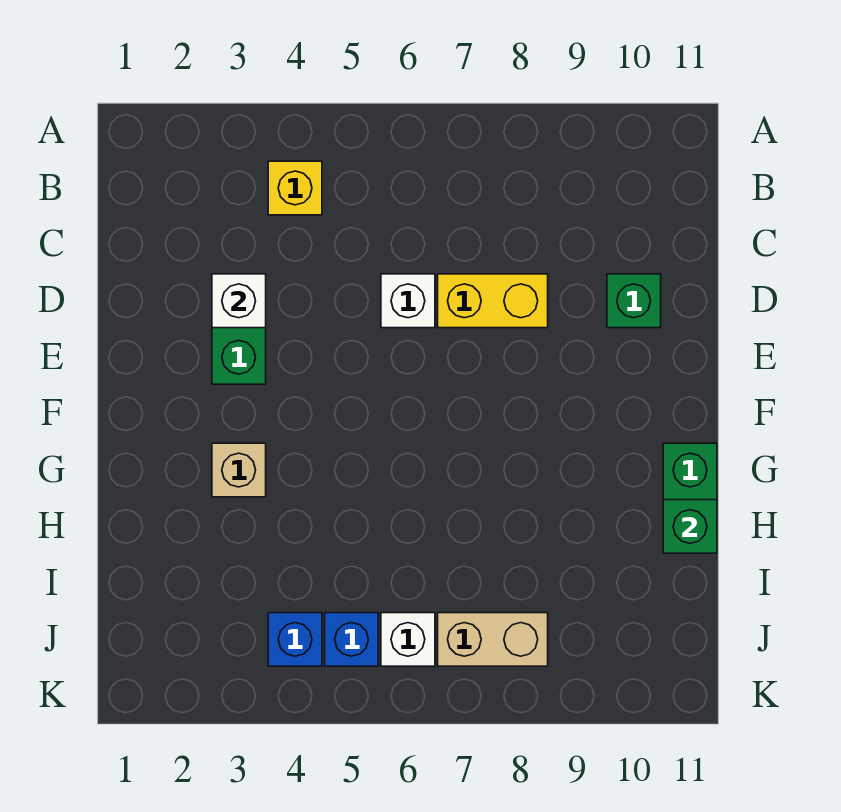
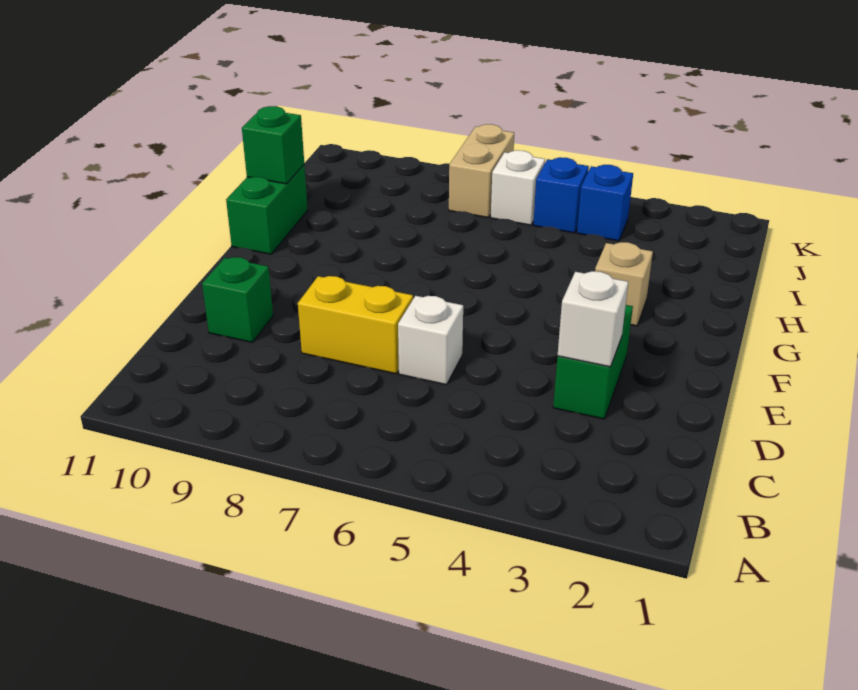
yellow 1x1 brick [268,161,322,215] -> none
tan 1x2 brick [438,613,548,666] -> tan 1x2 brick turned to [449,124,514,218]

